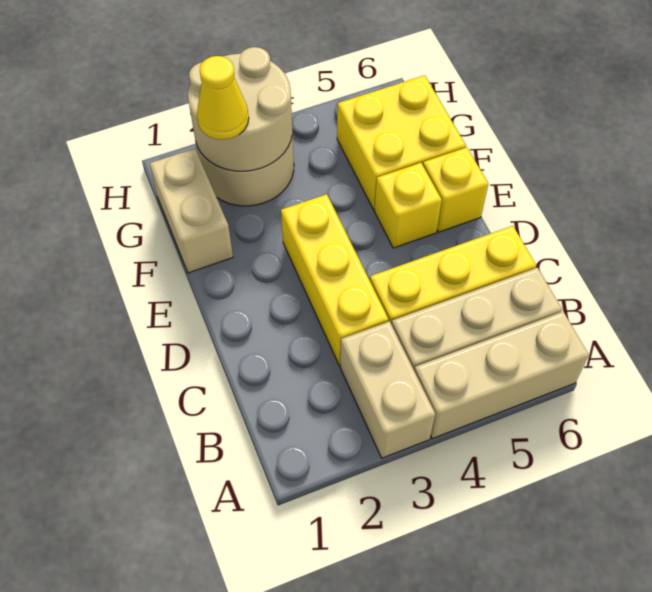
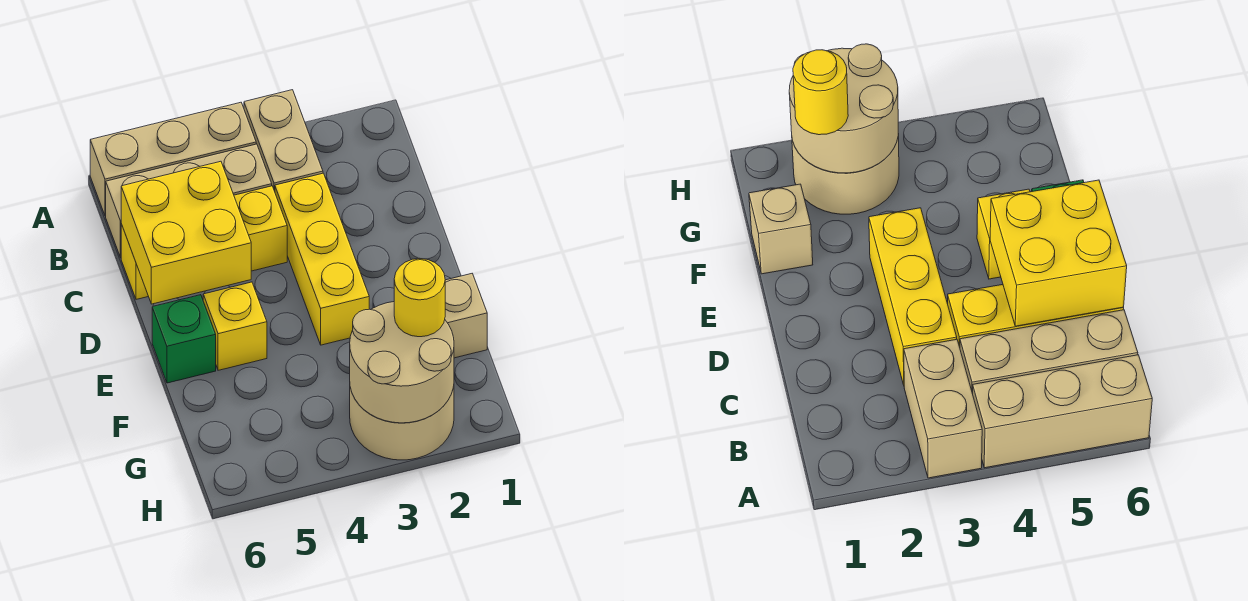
yellow 1x1 brick [423,147,488,232] -> green 1x1 brick [152,295,216,383]
tan 1x2 brick [150,149,233,273] -> tan 1x1 brick [445,274,487,358]
yellow 2x2 brick [337,75,466,210] -> yellow 2x2 brick moved to [121,161,251,304]
yellow 1x1 cone [197,56,249,140] -> yellow 1x1 round brick [394,259,445,337]

